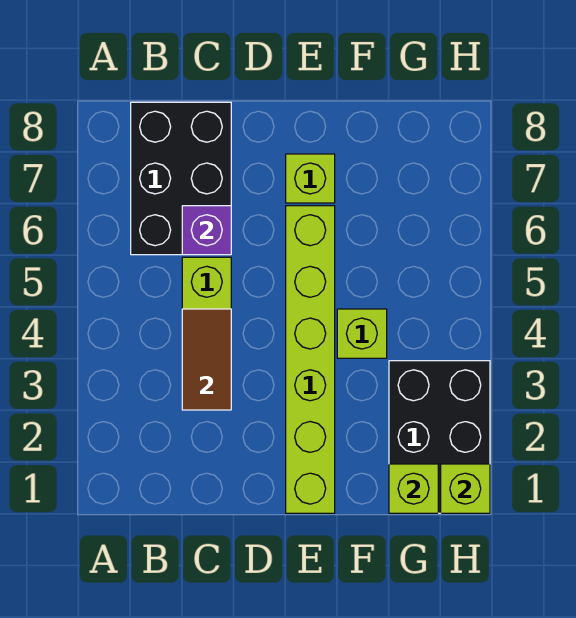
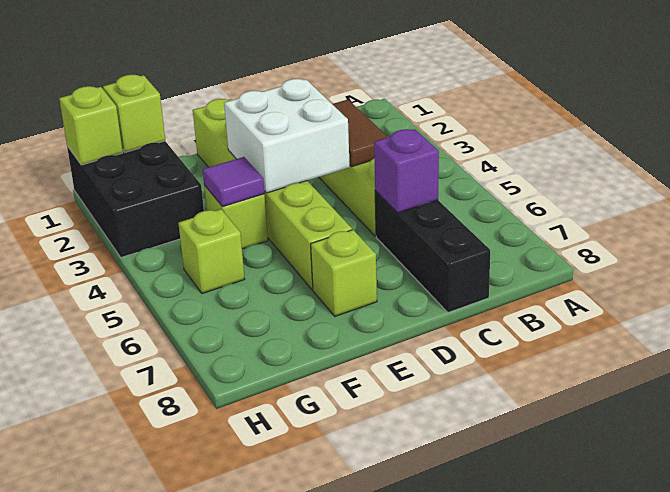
black 2x3 brick [131,102,231,255] -> black 1x3 brick [375,191,490,313]
none -> white 2x2 brick [224,79,350,193]
none -> purple 1x1 tile [203,157,264,207]
none -> lime 1x1 brick [178,209,244,294]

